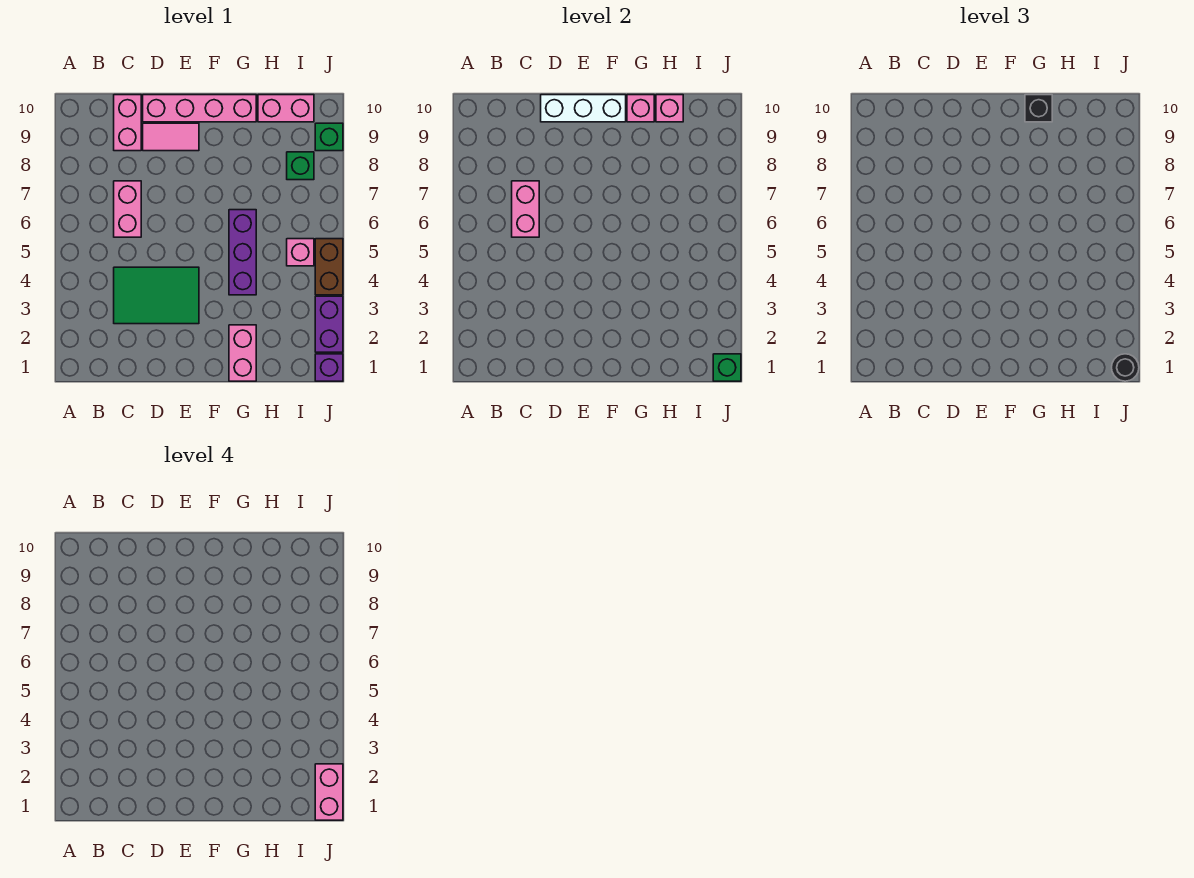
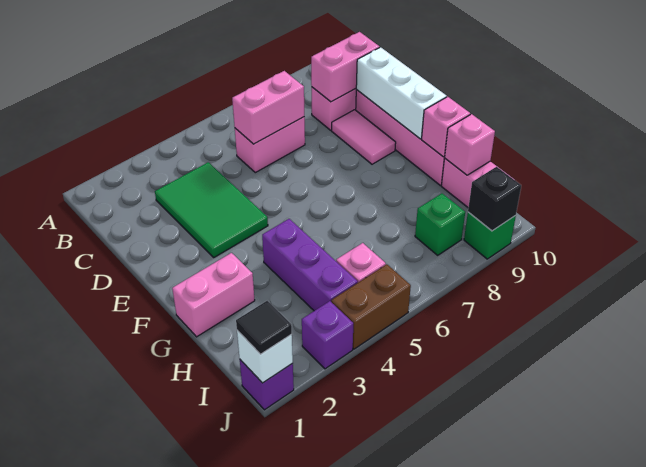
purple 1x3 brick [229,210,256,295] -> purple 1x3 brick turned to [262,219,358,311]
black 1x1 brick [1025,95,1052,122] -> black 1x1 brick moved to [468,167,521,231]
green 1x1 brick [713,354,741,381] -> white 1x1 brick [237,331,293,383]
black 1x1 round brick [1112,354,1139,381] -> black 1x1 tile [236,301,292,354]
pink 1x2 brick [315,764,343,820] -> pink 1x2 brick moved to [311,32,380,102]
purple 1x2 brick [315,296,343,352] -> purple 1x1 brick [302,301,353,369]

